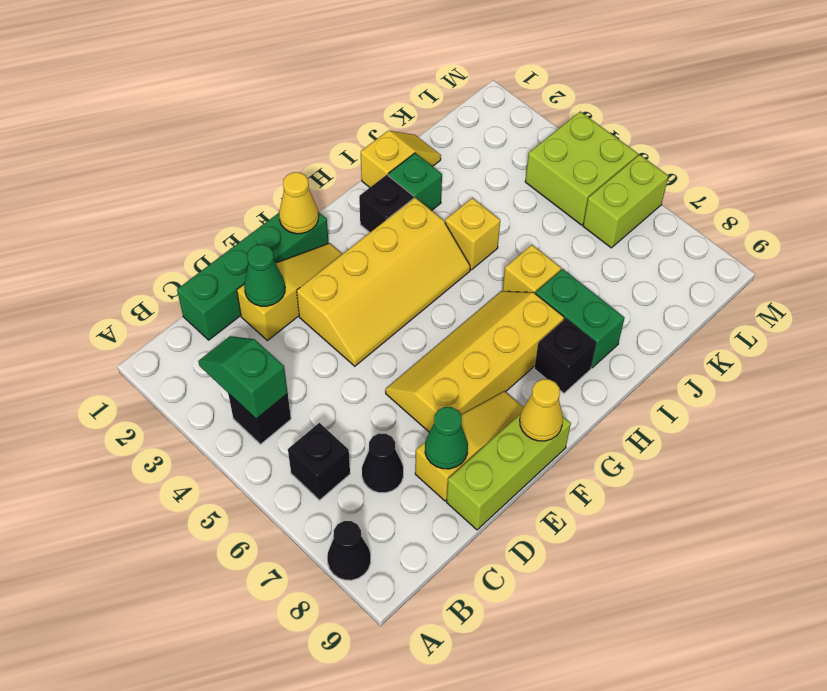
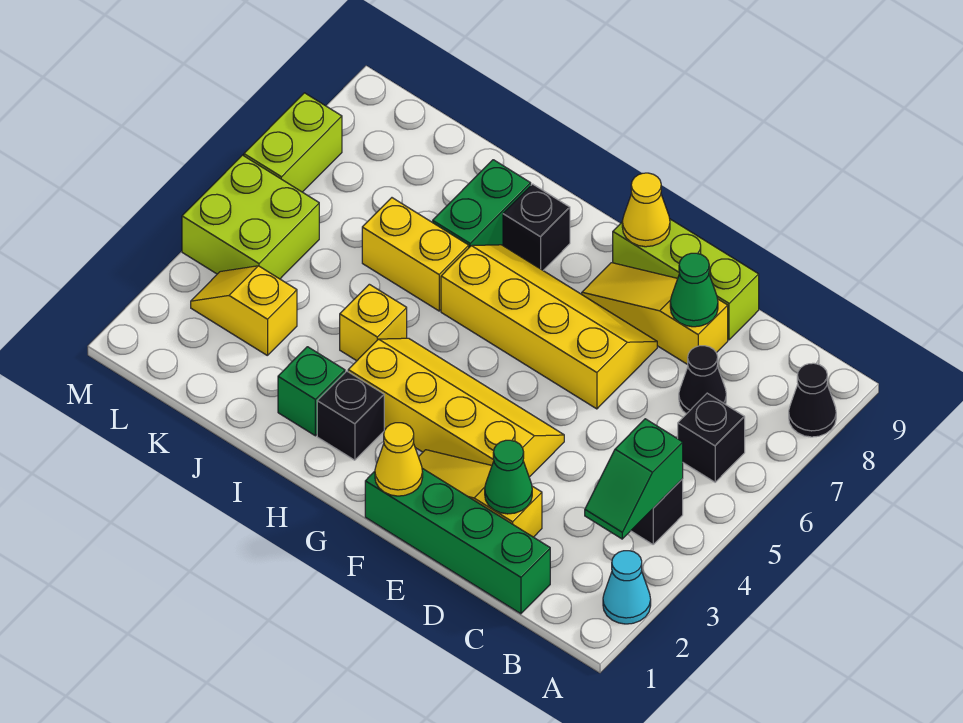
none -> cyan 1x1 cone [603,551,651,624]
yellow 2x4 slope [385,291,564,432] -> yellow 2x4 slope turned to [441,245,657,409]
yellow 1x2 slope [361,131,441,187] -> yellow 1x2 slope moved to [191,266,297,356]
yellow 1x1 brick [502,245,561,294] -> yellow 1x2 brick [362,198,469,311]
lime 1x2 brick [583,155,668,248] -> lime 1x2 brick turned to [244,93,342,192]

